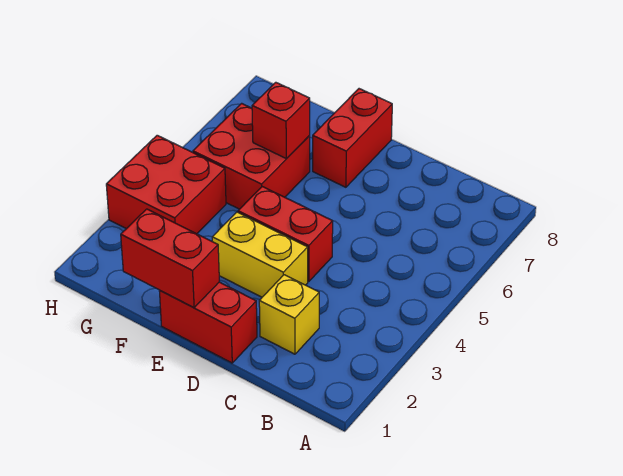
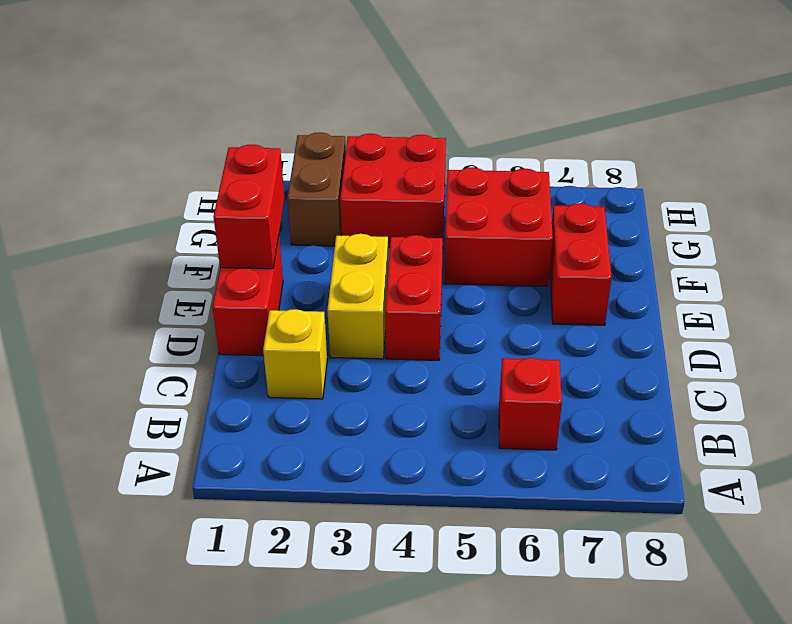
red 1x2 brick [313,89,392,187] -> red 1x2 brick turned to [550,203,612,325]
red 1x1 brick [252,82,310,159] -> red 1x1 brick moved to [499,358,562,450]
none -> brown 1x2 brick [287,132,346,246]

